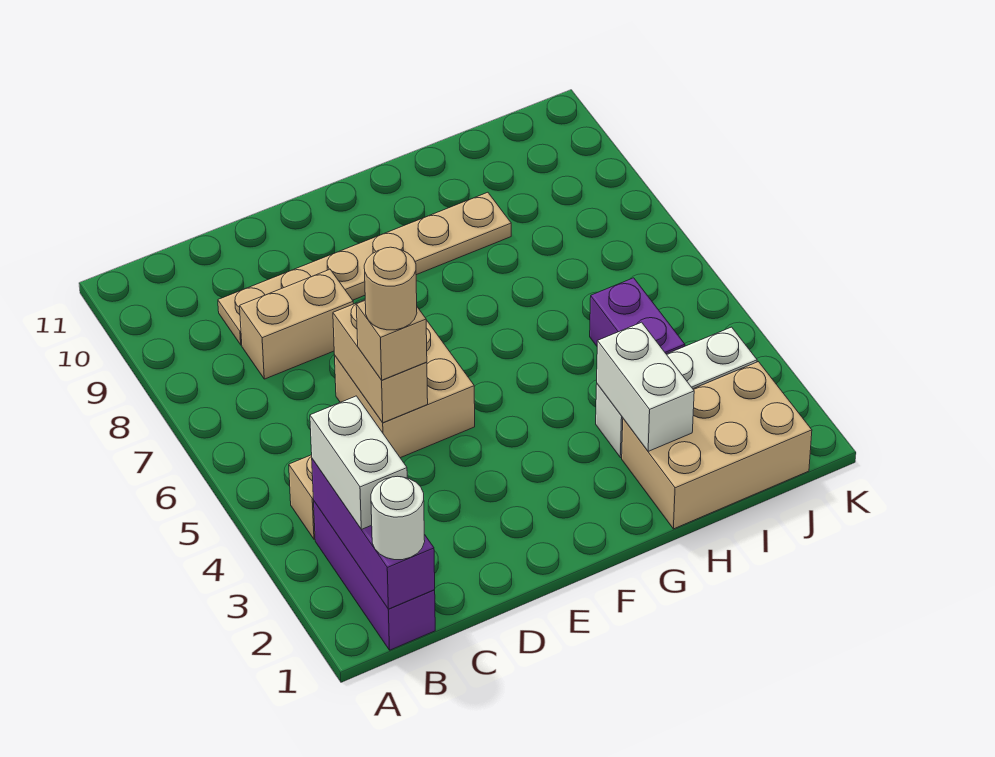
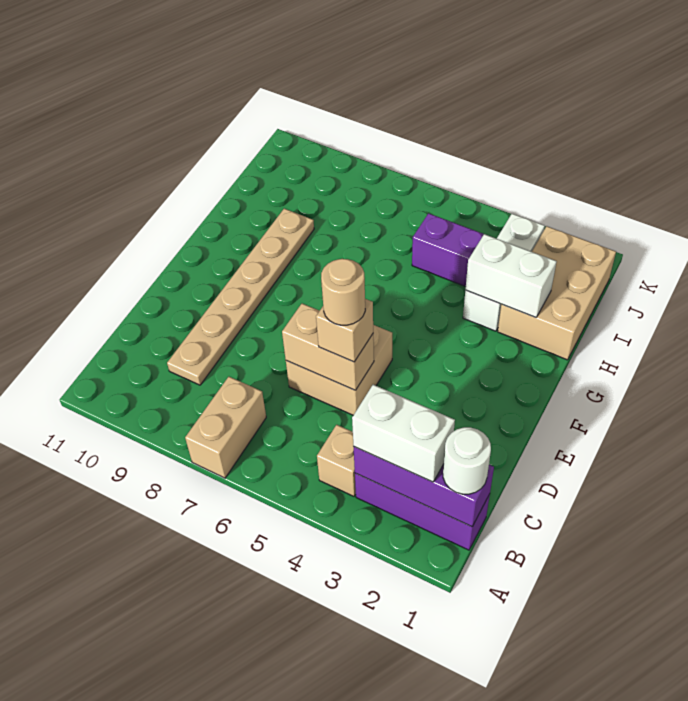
tan 1x2 brick [240,269,353,379] -> tan 1x2 brick moved to [185,377,266,478]

